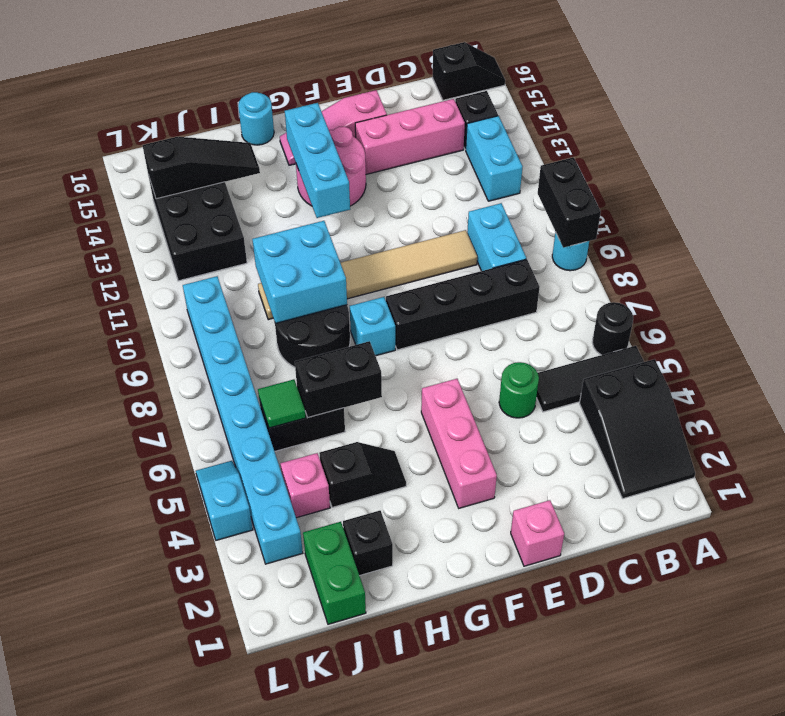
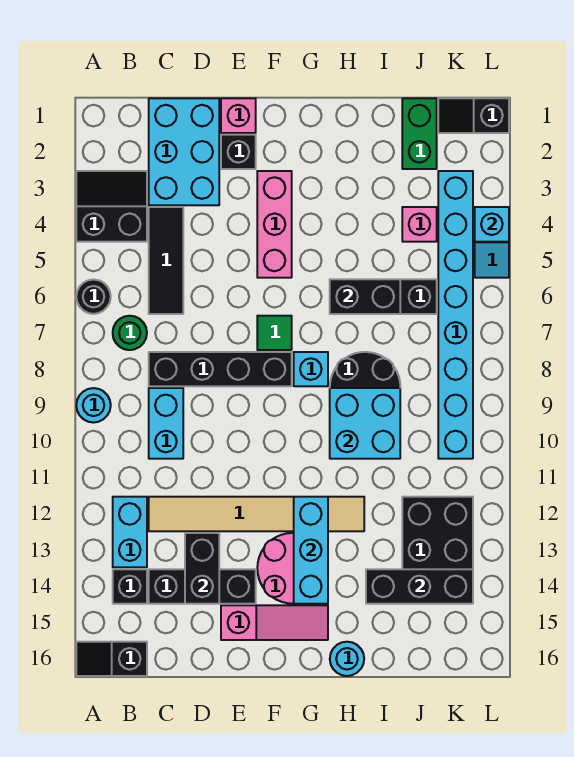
black 2x3 slope [579,359,695,499] -> black 2x2 slope [76,171,147,242]
black 1x3 tile [536,346,644,412] -> black 1x3 tile turned to [149,207,183,314]
black 1x2 brick [538,157,601,248] -> black 1x2 brick moved to [185,533,219,604]
none -> cyan 2x3 brick [149,98,219,205]
pink 1x3 brick [355,99,465,174] -> black 1x3 brick [149,569,256,604]
green 1x1 round brick [499,362,539,418] -> green 1x1 round brick moved to [113,316,147,350]
tan 1x6 tile [258,230,477,320] -> tan 1x6 tile moved to [149,497,364,531]
black 1x2 slope [319,442,406,507] -> black 1x2 slope moved to [438,98,509,133]
black 1x1 brick [343,511,393,576] -> black 1x1 brick moved to [221,135,256,169]
black 1x3 slope [142,137,260,199] -> black 1x3 brick [366,569,473,604]
green 1x1 tile [258,379,306,428] -> green 1x1 tile moved to [257,316,292,350]
none -> cyan 1x1 brick [475,207,509,242]

